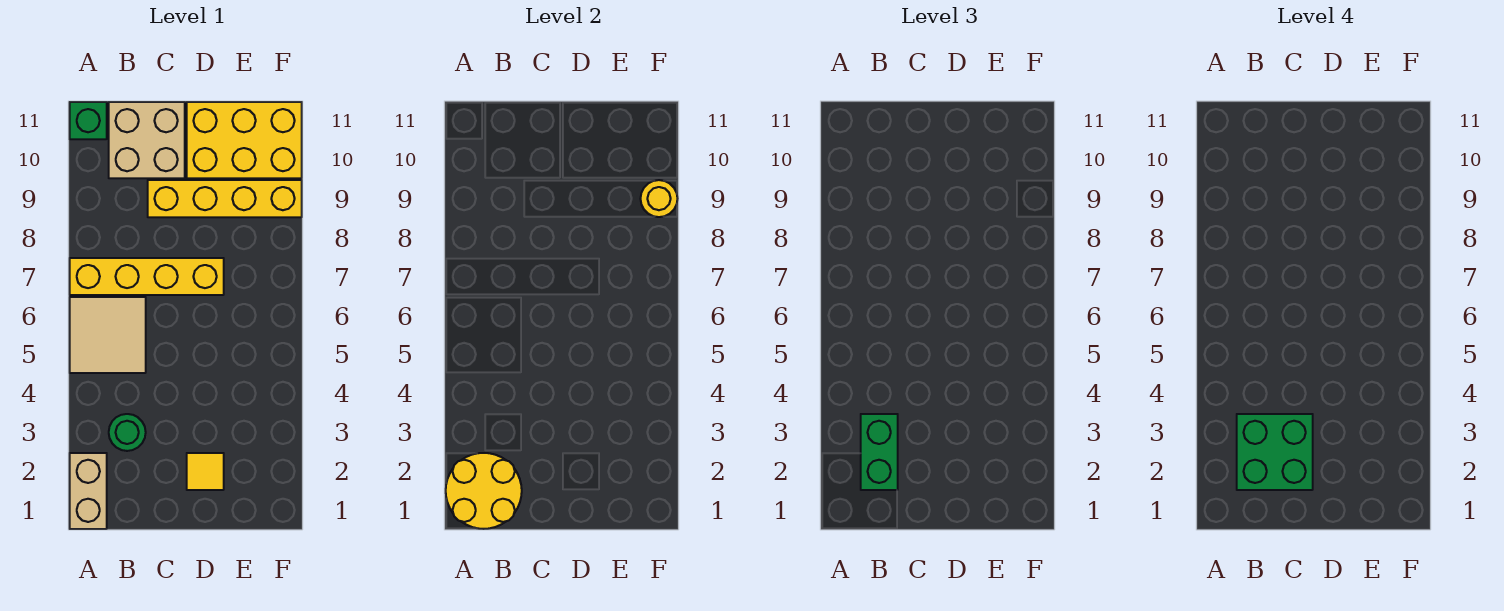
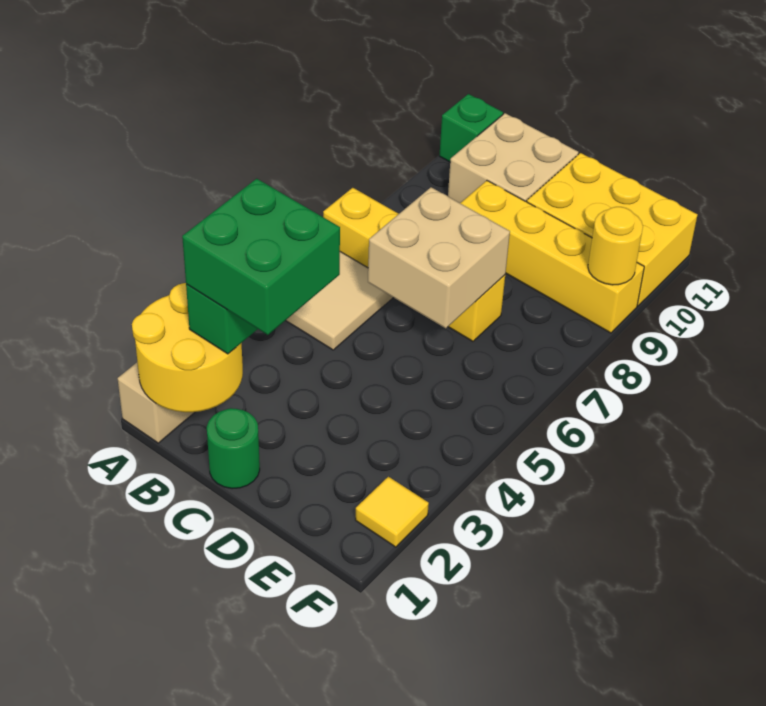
green 1x1 round brick [109,414,146,451] -> green 1x1 round brick moved to [207,408,260,489]
none -> tan 2x2 brick [368,187,510,329]
yellow 1x1 tile [187,453,224,490] -> yellow 1x1 tile moved to [356,477,429,547]

